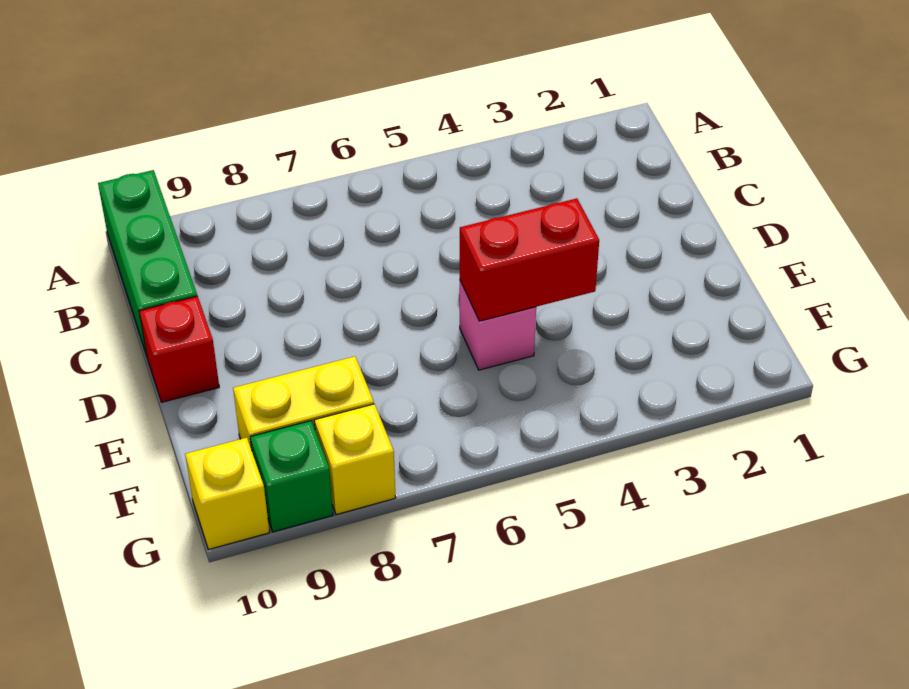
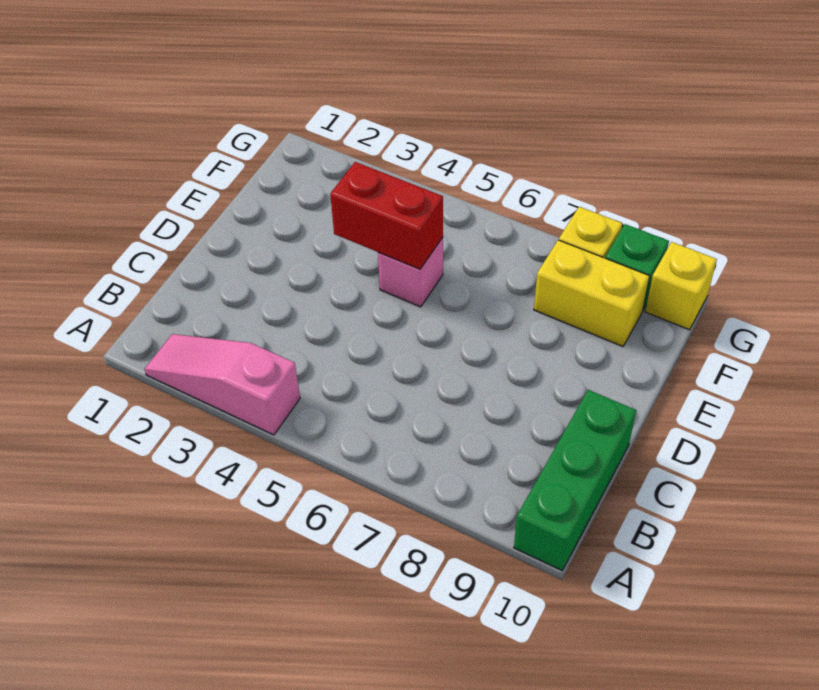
none -> pink 1x3 slope [145,334,300,435]
red 1x1 brick [139,296,219,402] -> none

